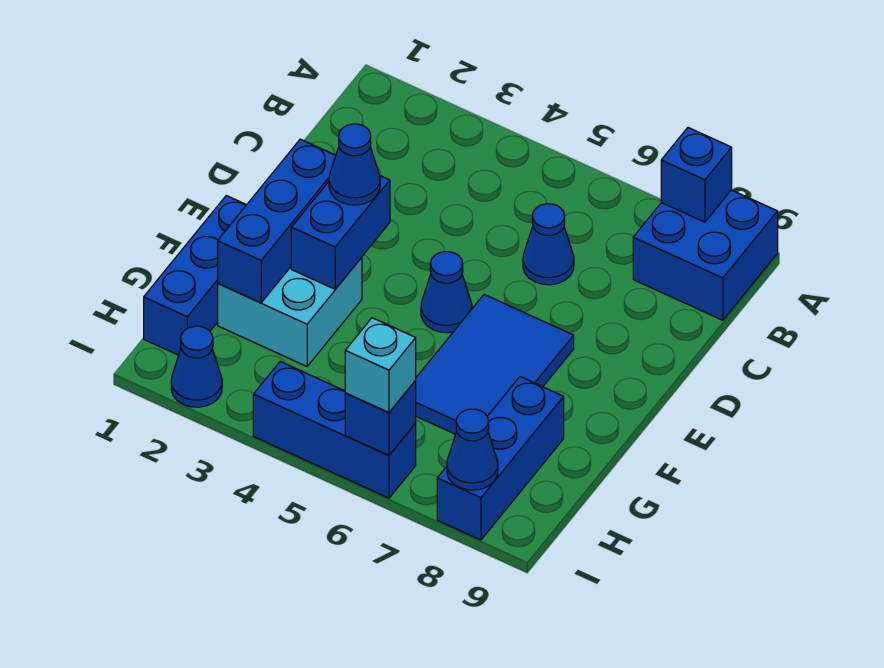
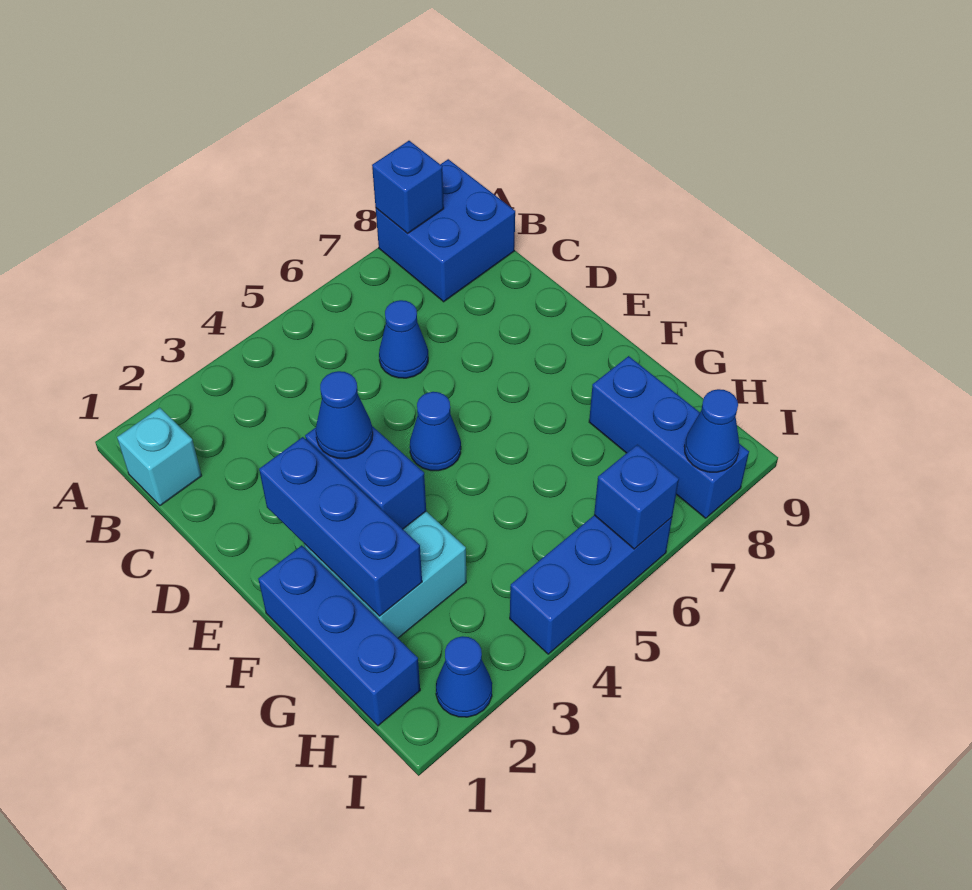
blue 2x3 tile [415,295,574,434] -> none
cyan 1x1 brick [345,318,416,412] -> cyan 1x1 brick moved to [117,408,202,506]

